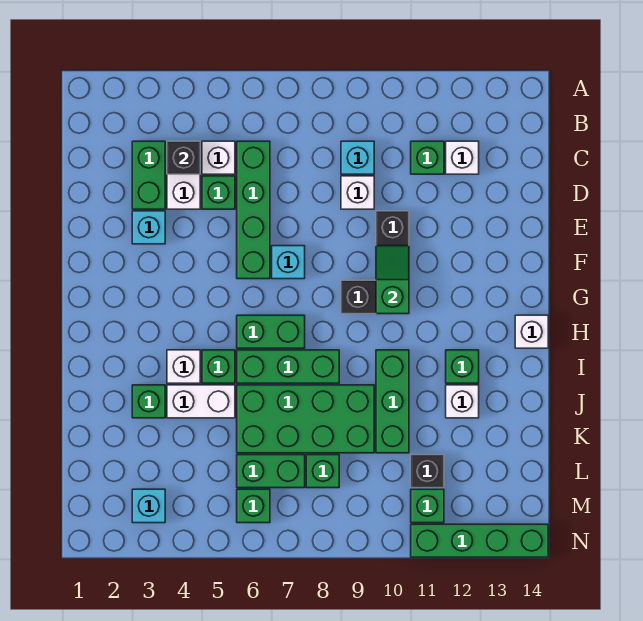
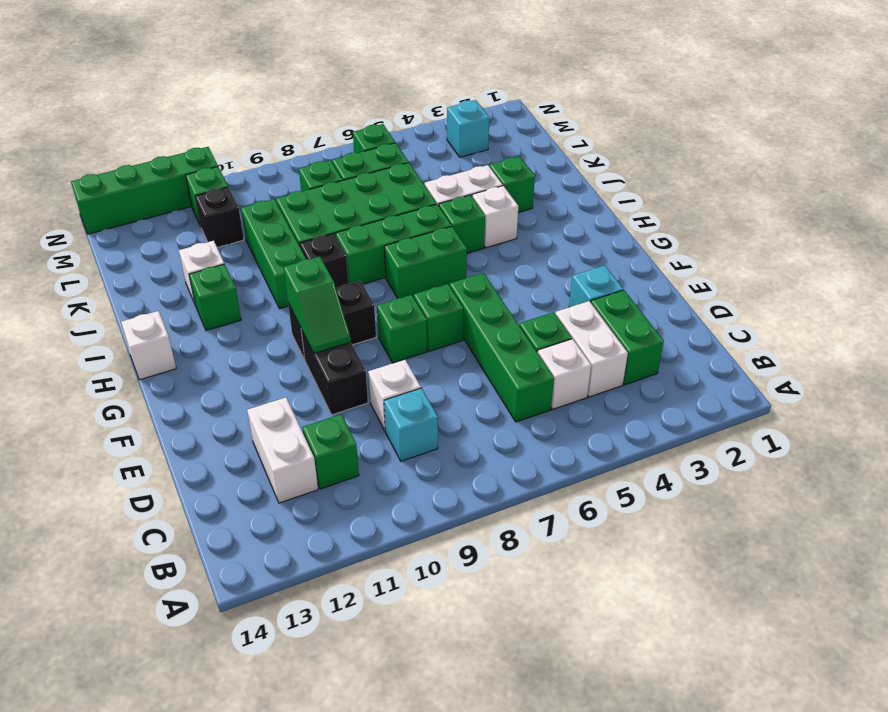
black 1x1 brick [167,141,200,174] -> black 1x1 brick moved to [300,233,349,288]
white 1x1 brick [446,141,479,174] -> white 1x2 brick [247,397,318,503]
cyan 1x1 brick [272,246,305,279] -> green 1x1 brick [414,284,463,351]
none -> green 1x1 brick [377,295,427,363]

